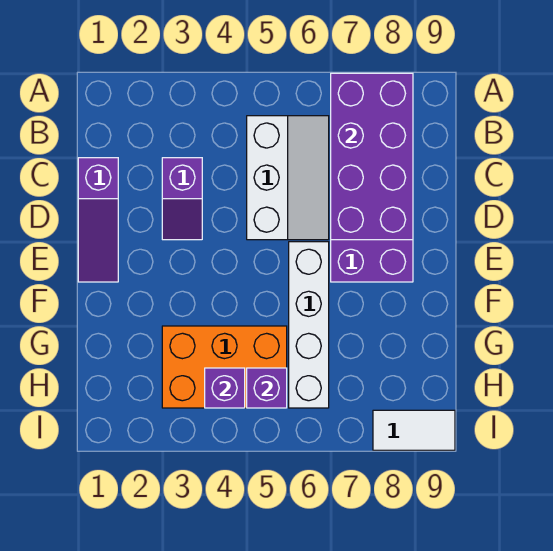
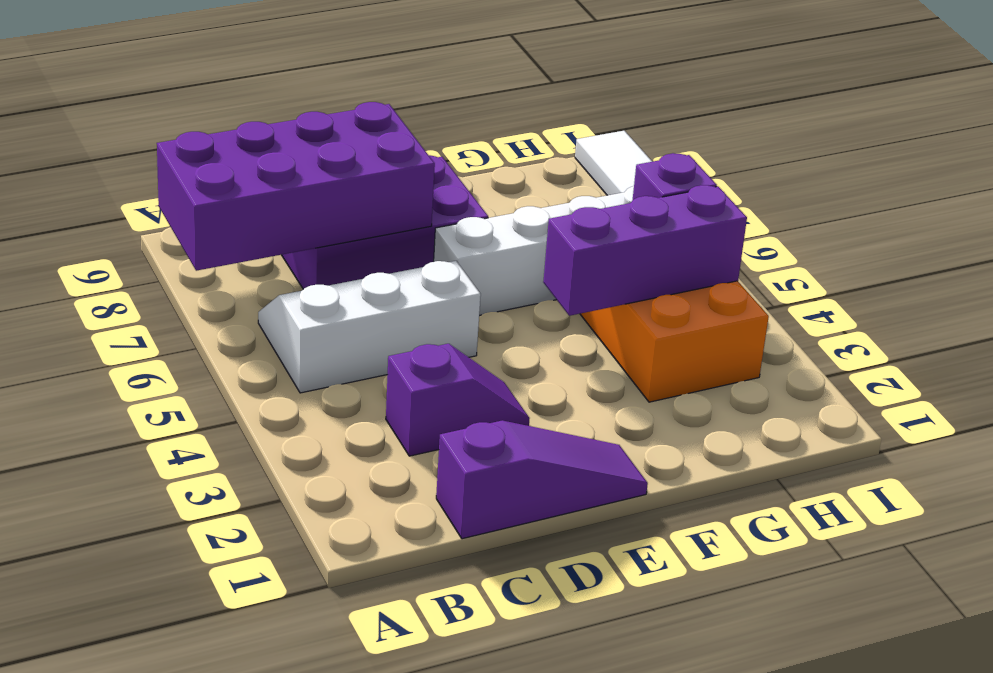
purple 1x1 brick [205,368,245,408] -> purple 1x3 brick [543,185,747,316]

